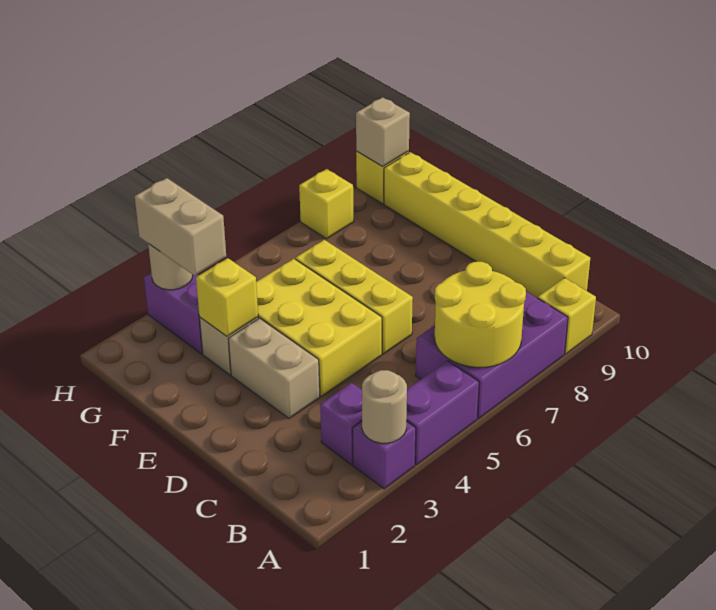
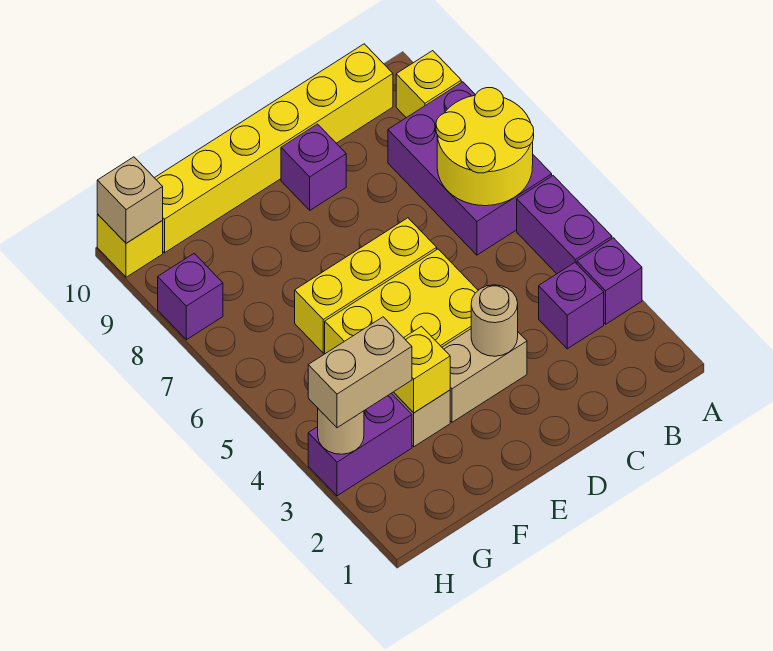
tan 1x1 round brick [362,370,407,443] -> tan 1x1 round brick moved to [471,285,518,356]
none -> purple 1x1 brick [281,124,346,210]
yellow 1x1 brick [299,169,354,239] -> purple 1x1 brick [158,253,223,340]

